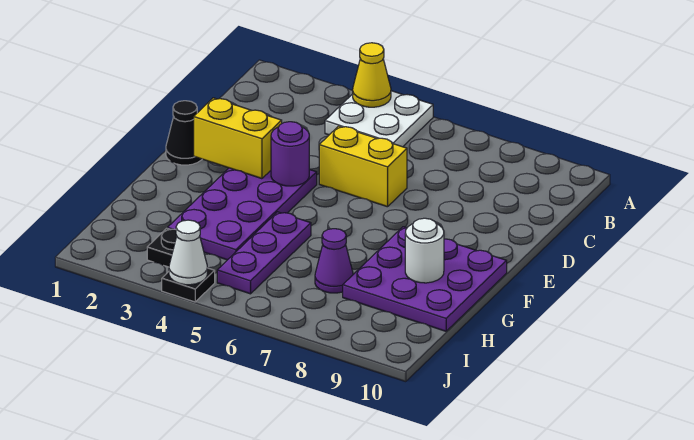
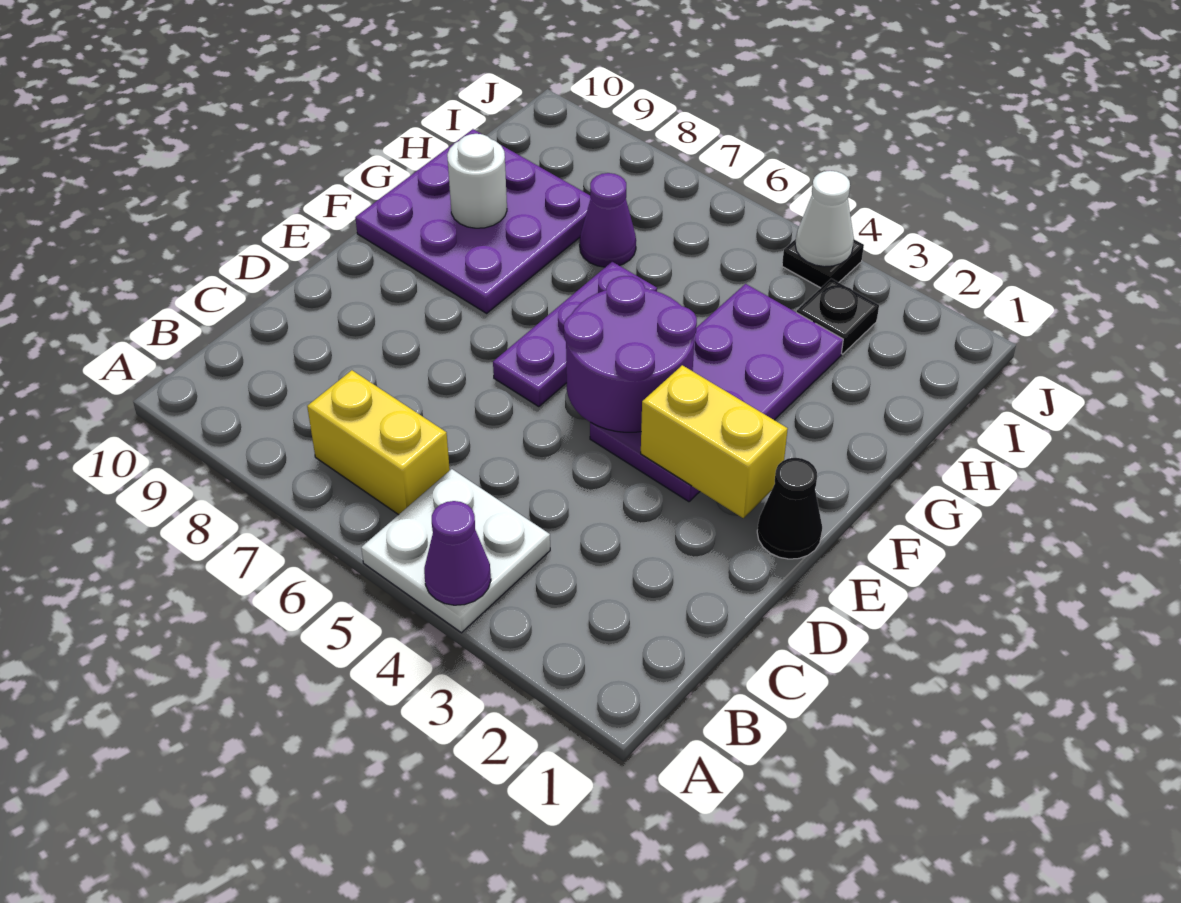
yellow 1x1 cone [353,43,391,107] -> purple 1x1 cone [424,501,491,605]
yellow 1x2 brick [319,126,407,207] -> yellow 1x2 brick moved to [307,370,450,515]
purple 1x1 round brick [271,122,309,186] -> purple 2x2 round brick [564,276,697,432]
purple 1x3 plate [217,212,311,294] -> purple 1x3 plate moved to [493,262,657,407]

